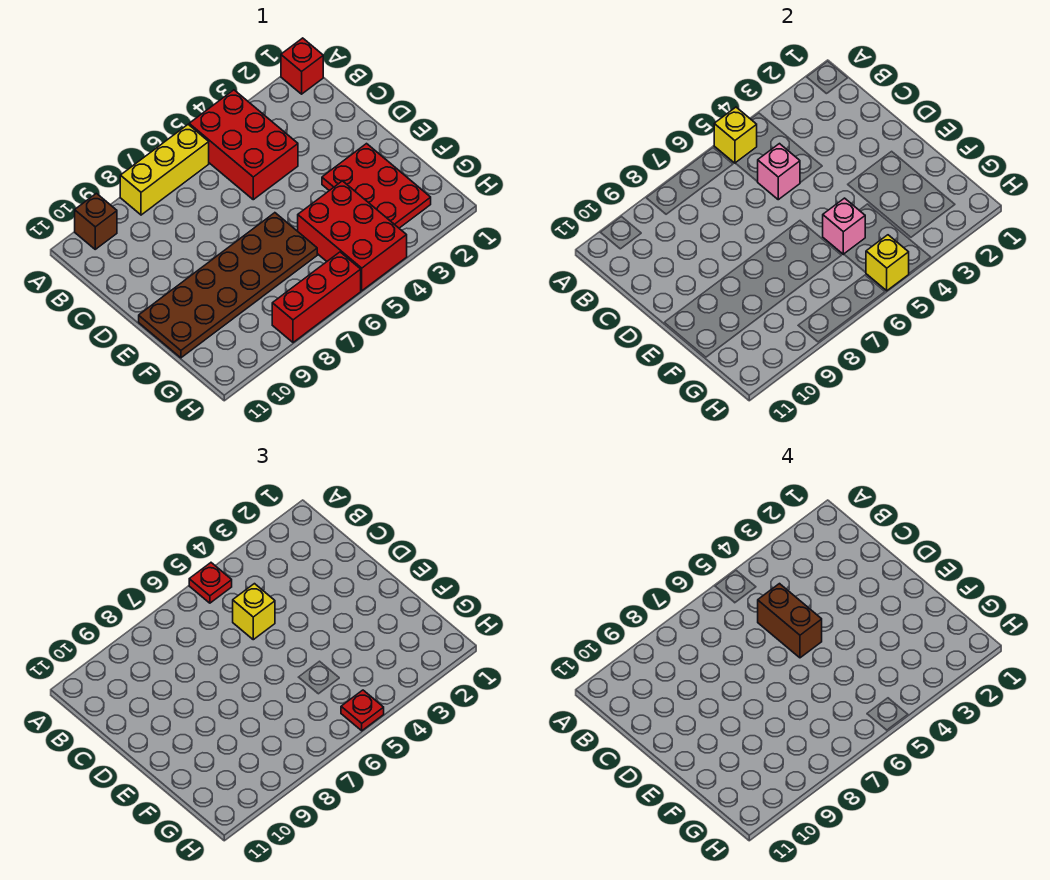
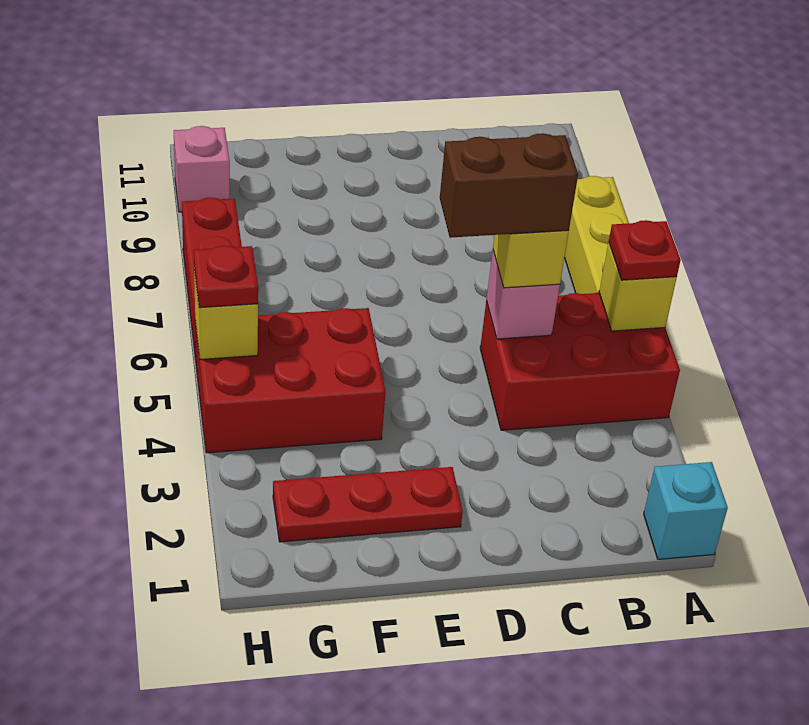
red 1x1 brick [281,38,323,94] -> cyan 1x1 brick [644,462,728,559]
brown 1x1 brick [75,193,117,249] -> none
red 2x3 plate [322,144,431,228] -> red 1x3 plate [273,467,463,542]
brown 2x6 plate [139,213,317,358] -> none
pink 1x1 brick [823,198,865,254] -> pink 1x1 brick moved to [174,126,230,212]

